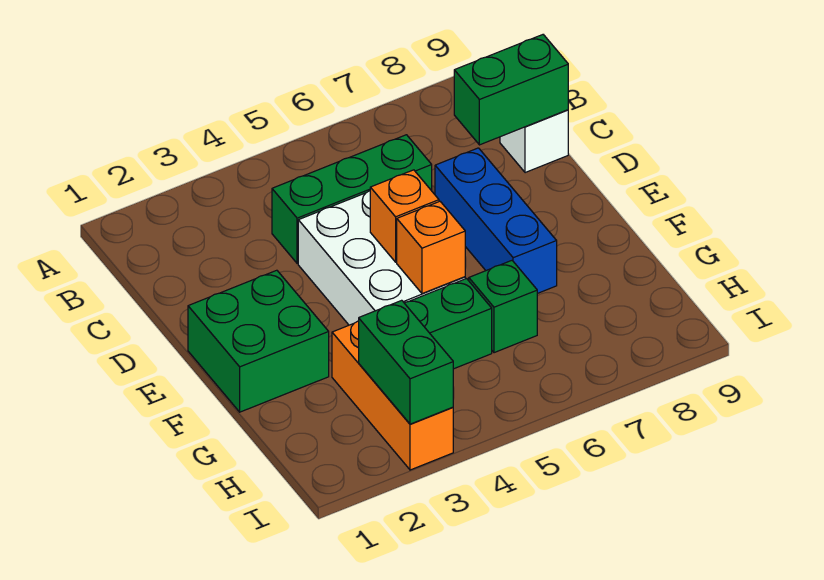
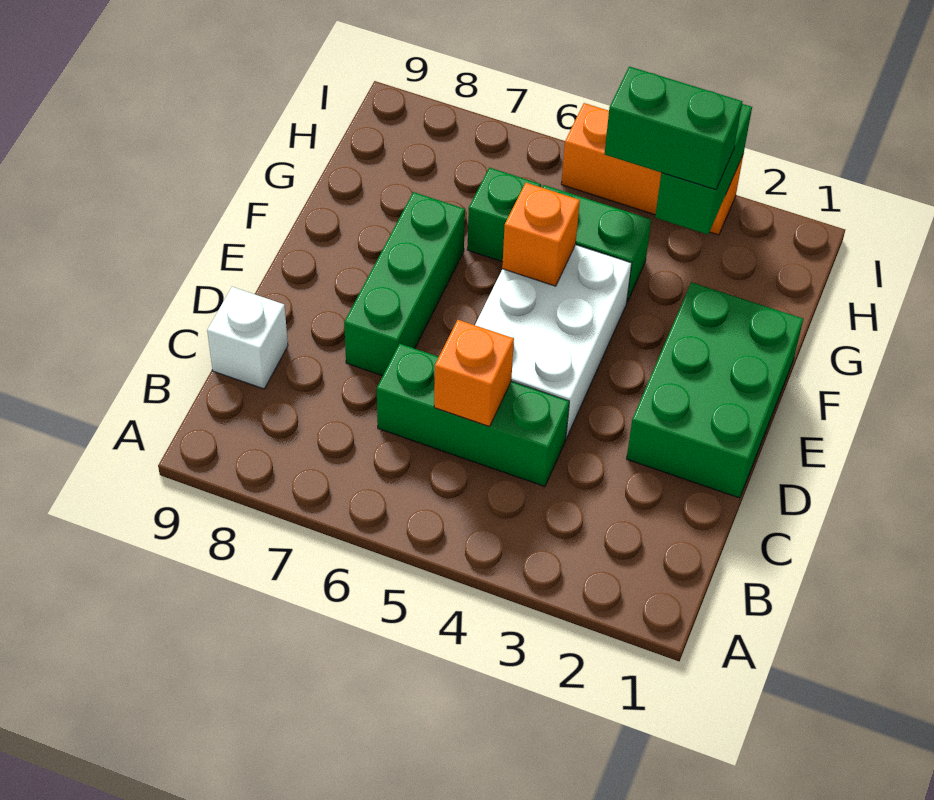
green 1x2 brick [454,35,568,145] -> green 1x2 brick moved to [605,66,742,190]
blue 1x3 brick [435,148,557,294] -> green 1x3 brick [344,192,465,376]
green 2x2 brick [188,270,329,412] -> green 2x3 brick [627,282,803,498]
orange 1x1 brick [370,170,439,262] -> orange 1x1 brick moved to [434,320,514,427]
orange 1x3 brick [332,321,453,470] -> orange 1x3 brick turned to [561,103,743,235]

